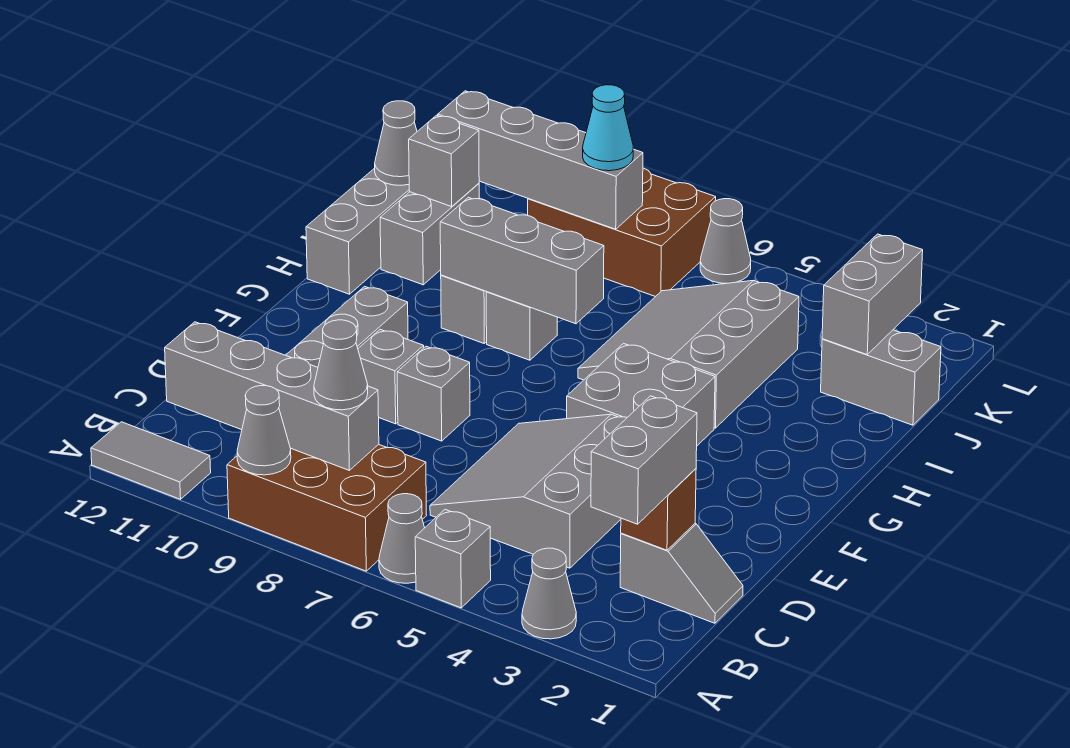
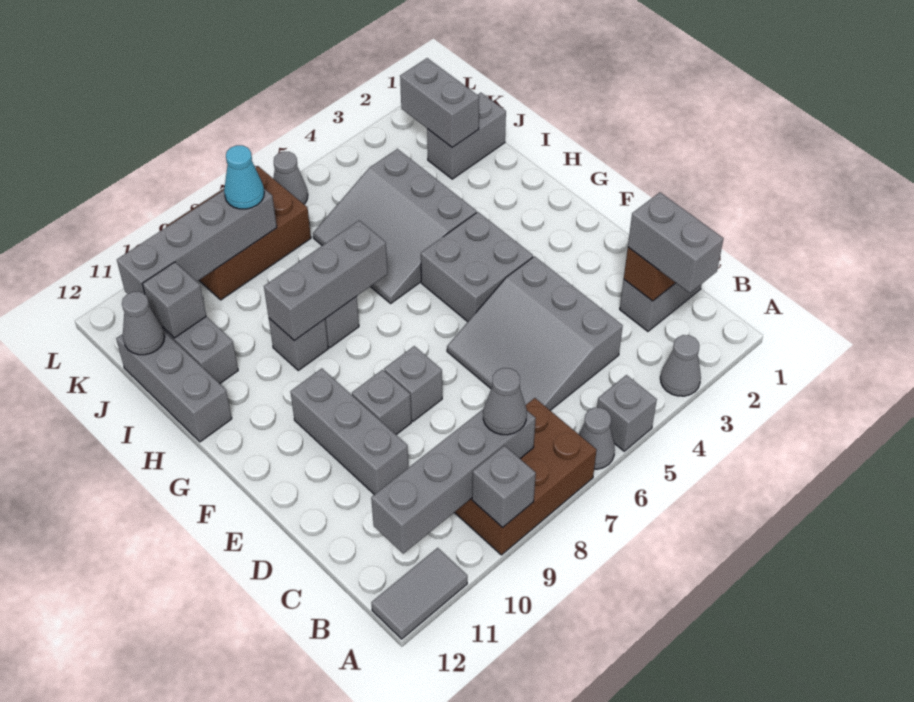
grey 1x1 cone [237,386,291,475] -> grey 1x1 brick [472,446,536,528]

